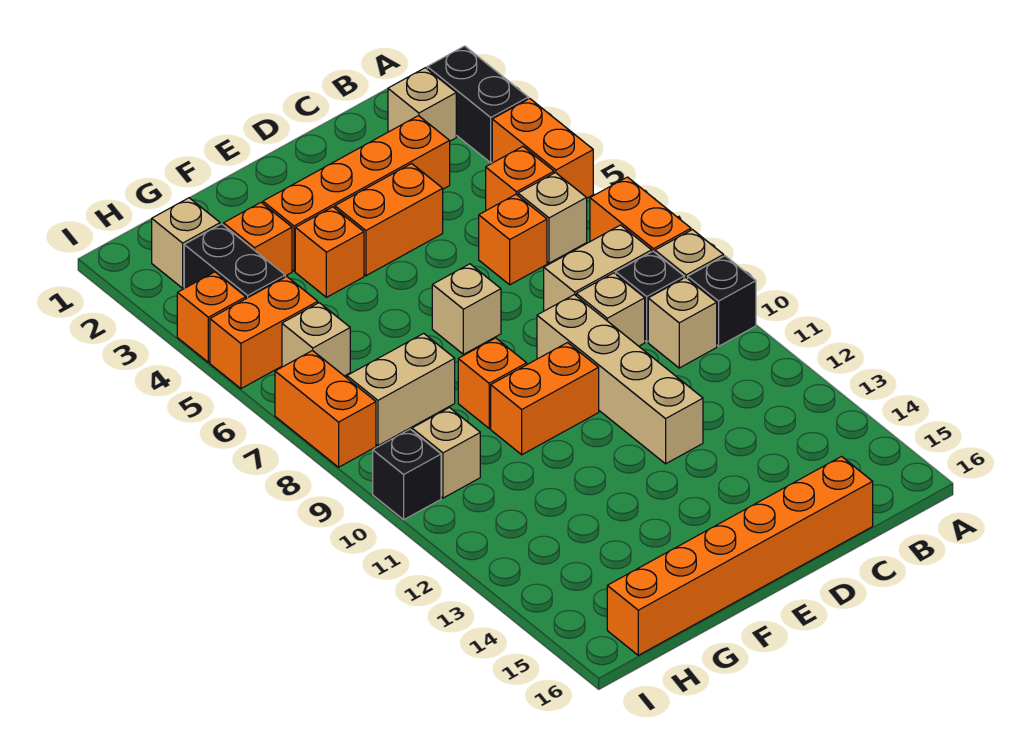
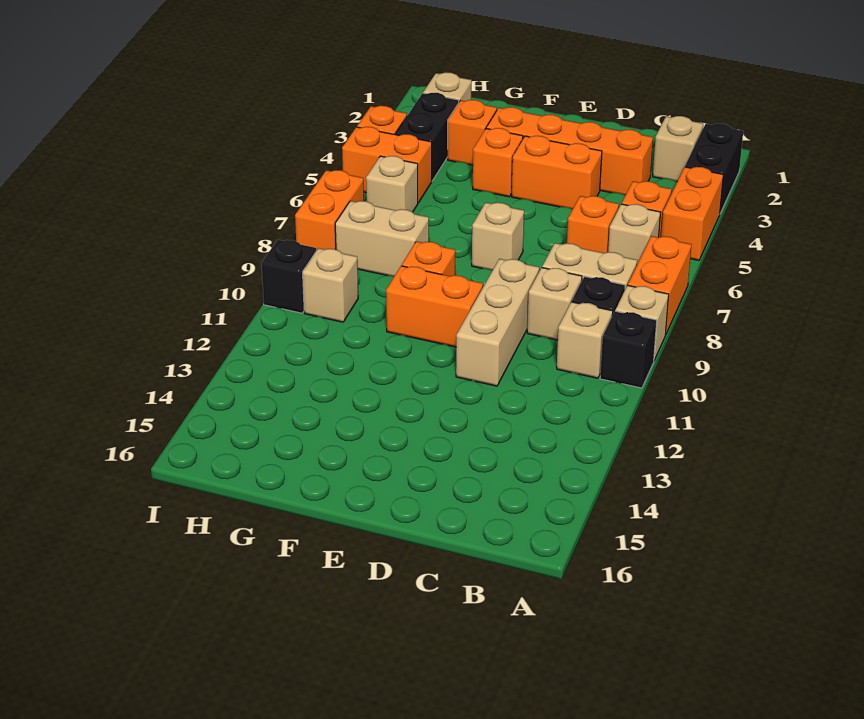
orange 1x6 brick [607,457,873,655] -> none
tan 1x4 brick [537,295,703,464] -> tan 1x3 brick [456,259,539,386]

